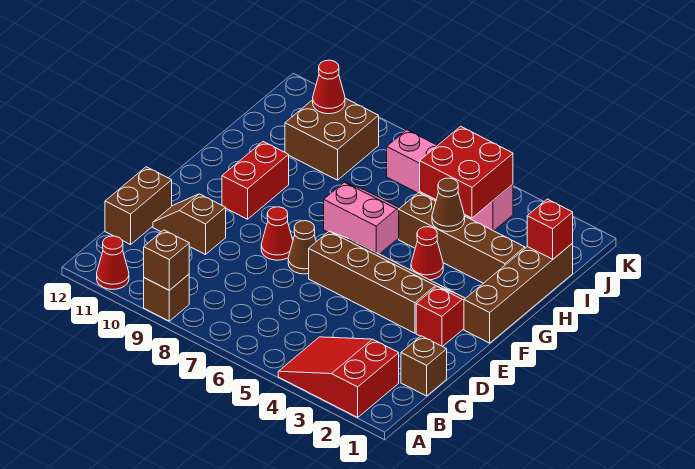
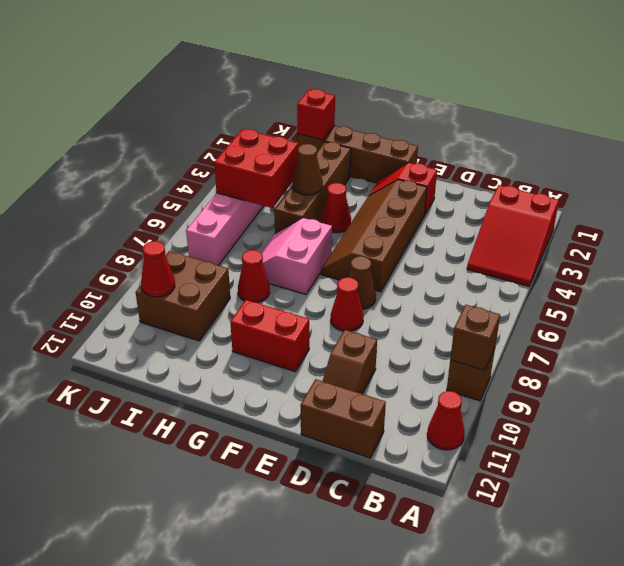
brown 1x1 brick [401,336,447,396] -> none
none -> red 1x1 cone [238,250,270,303]

